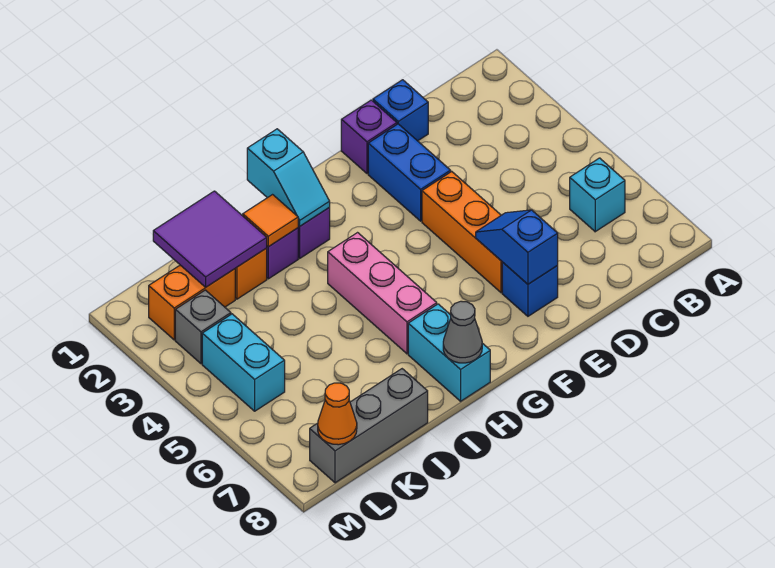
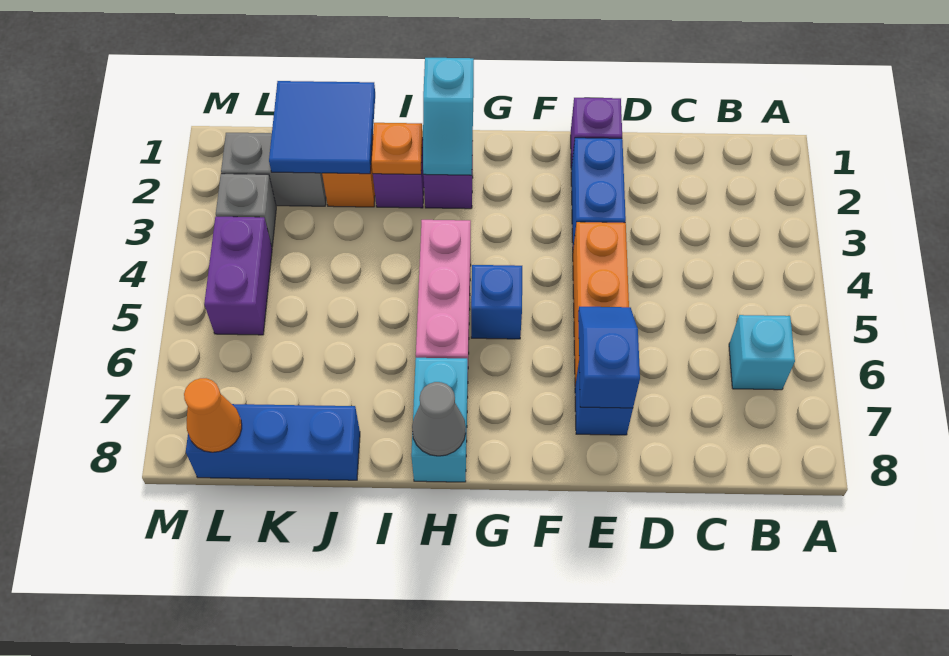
blue 1x1 brick [373,80,428,141] -> blue 1x1 brick moved to [471,265,522,339]
orange 1x1 tile [243,195,298,247] -> orange 1x1 plate [372,123,423,174]
purple 2x2 tile [153,191,267,287] -> blue 2x2 tile [269,81,375,174]
grey 1x3 brick [310,369,428,483] -> blue 1x3 brick [186,404,360,480]
orange 1x2 brick [149,265,235,340] -> grey 1x2 brick [221,133,326,206]
cyan 1x2 brick [202,314,285,411] -> purple 1x2 brick [204,217,272,335]

